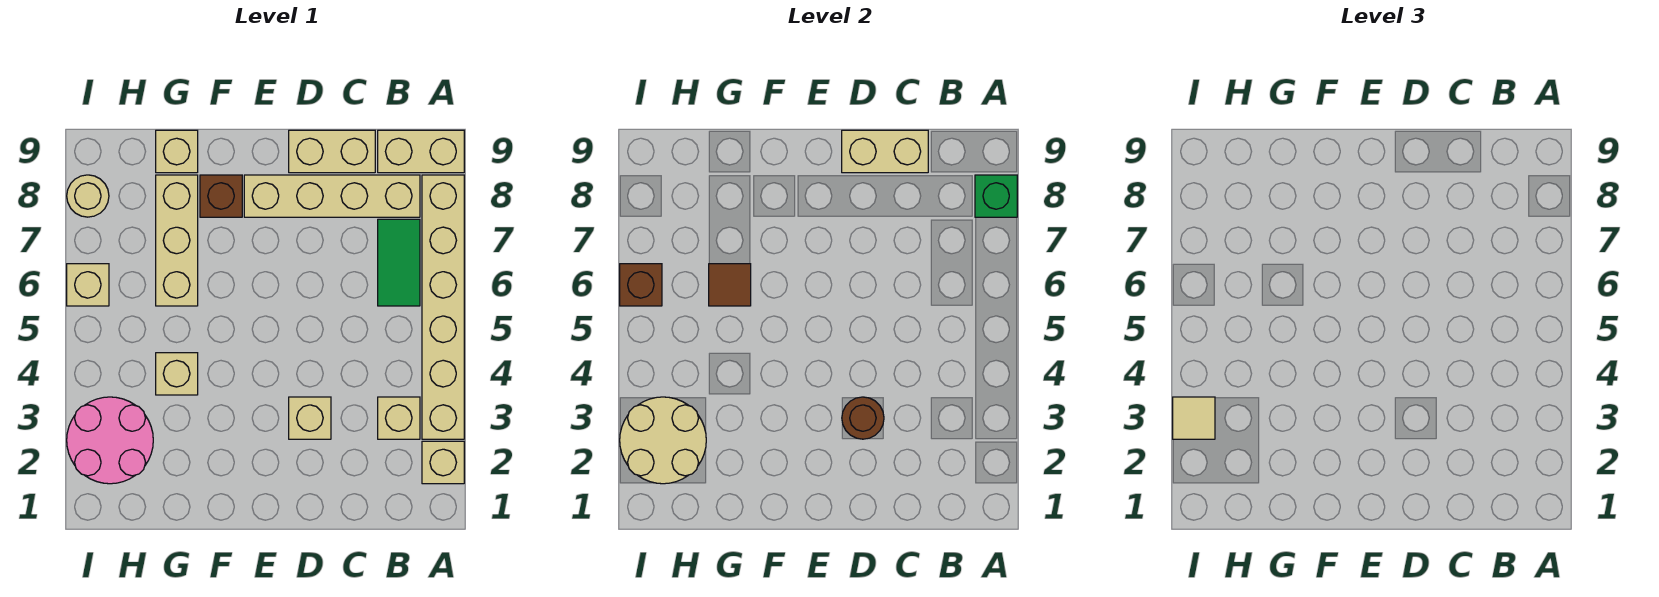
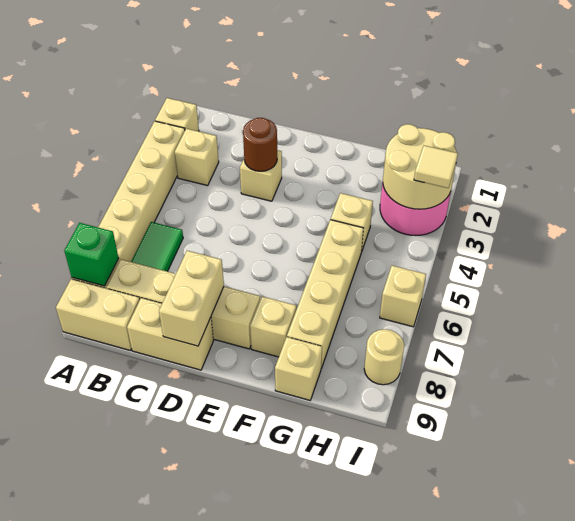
tan 1x2 brick [842,130,928,173] -> tan 1x2 brick turned to [159,251,224,346]
brown 1x1 brick [200,175,242,217] -> tan 1x1 brick [250,296,296,357]
tan 1x3 brick [156,175,198,306] -> tan 1x4 brick [287,220,363,368]
brown 1x1 tile [709,264,751,306] -> none
brown 1x1 brick [620,264,662,306] -> none

